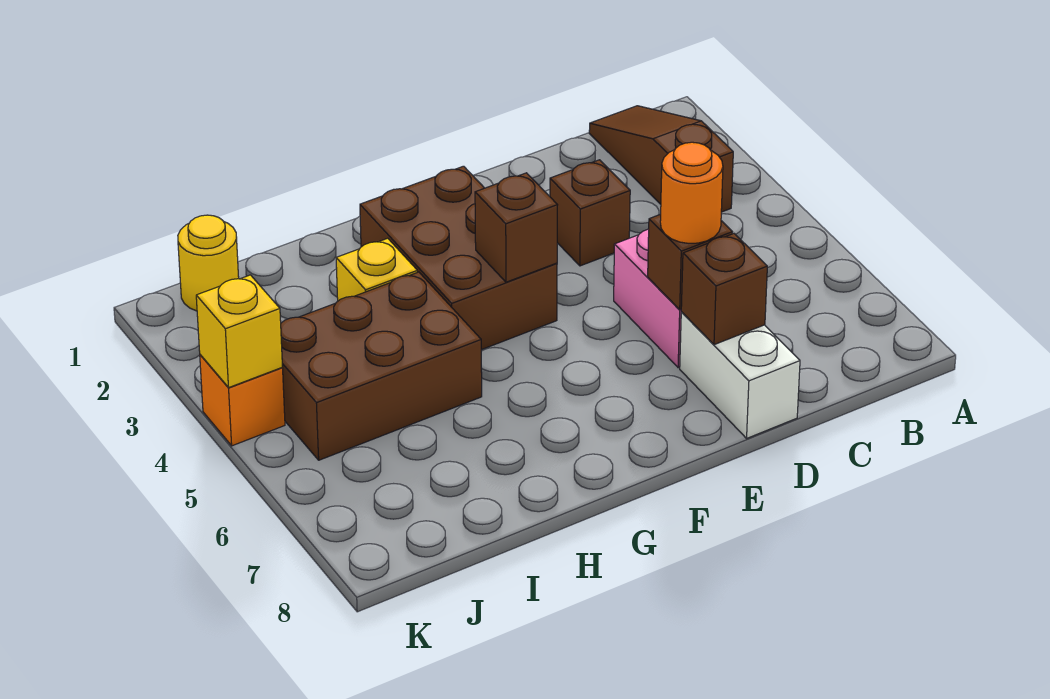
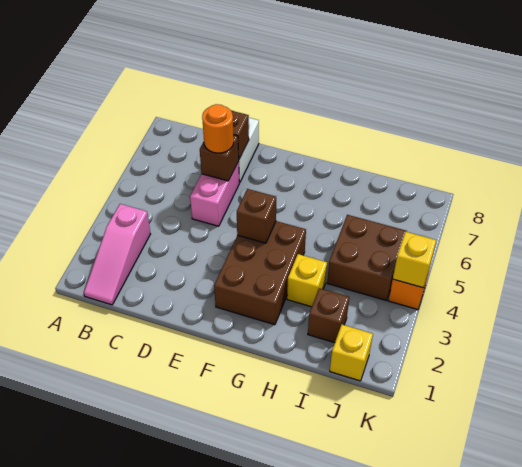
brown 1x3 slope [589,106,733,212] -> pink 1x3 slope [84,204,150,305]
brown 1x1 brick [550,160,630,266] -> brown 1x1 brick moved to [308,288,349,343]
brown 2x3 brick [281,272,482,460] -> brown 2x2 brick [327,215,407,301]
yellow 1x1 round brick [178,215,239,311] -> yellow 1x1 brick [330,325,373,381]

